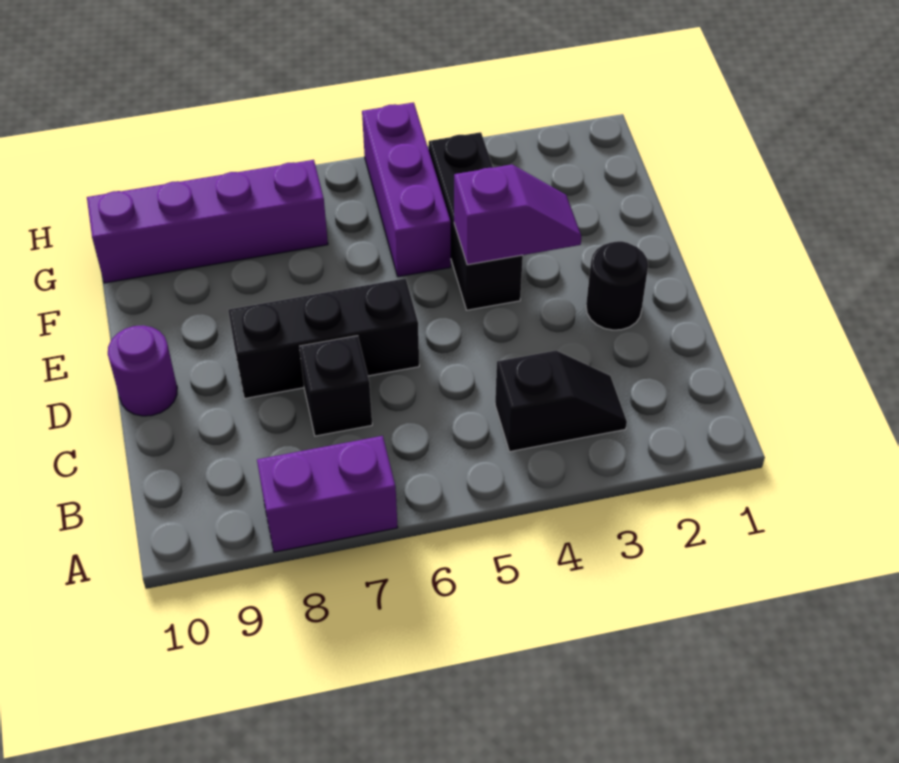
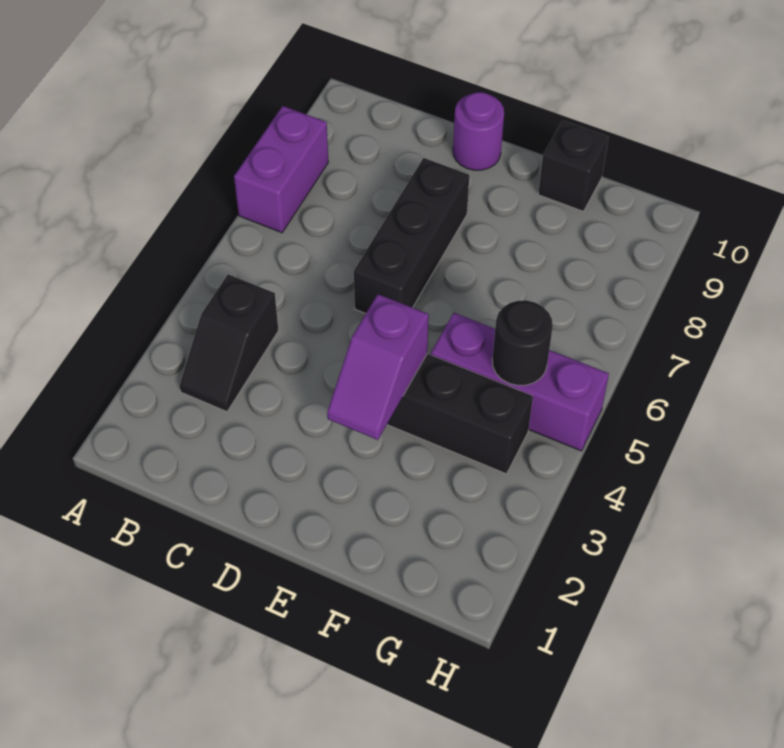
black 1x1 brick [299,336,372,436] -> black 1x1 brick moved to [538,121,609,211]
black 1x1 round brick [586,241,648,330] -> black 1x1 round brick moved to [492,300,553,385]
purple 1x4 brick [87,160,328,283] -> none

